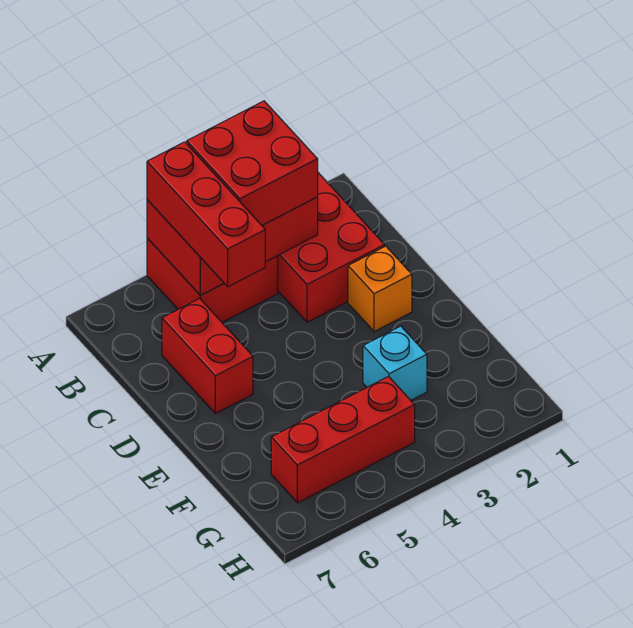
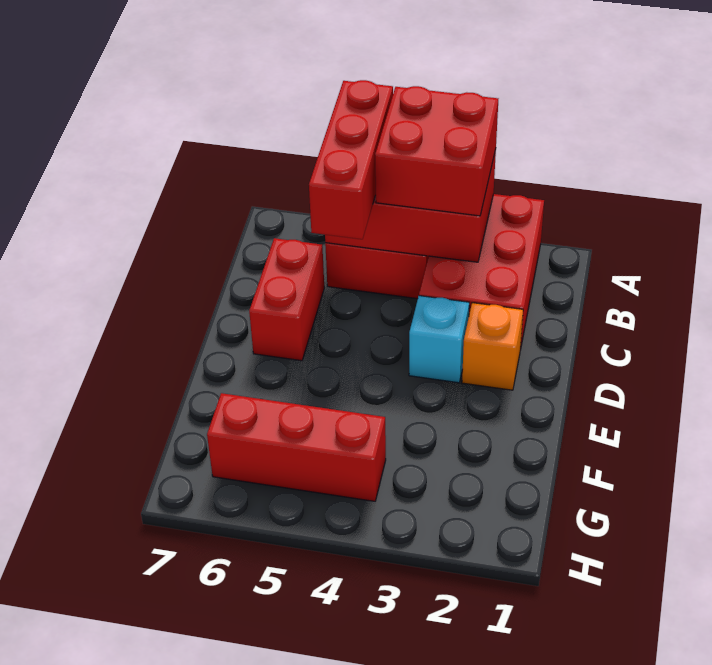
cyan 1x1 brick [363,326,427,400] -> cyan 1x1 brick moved to [409,296,469,383]

